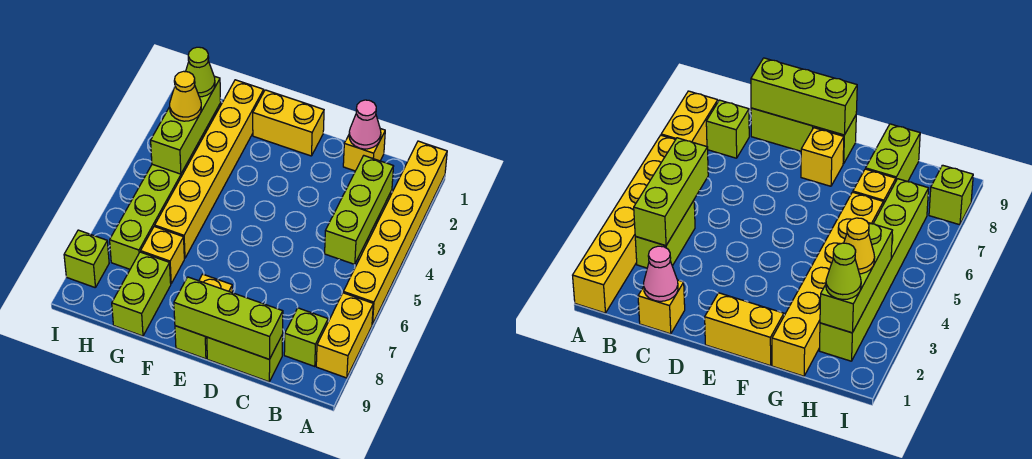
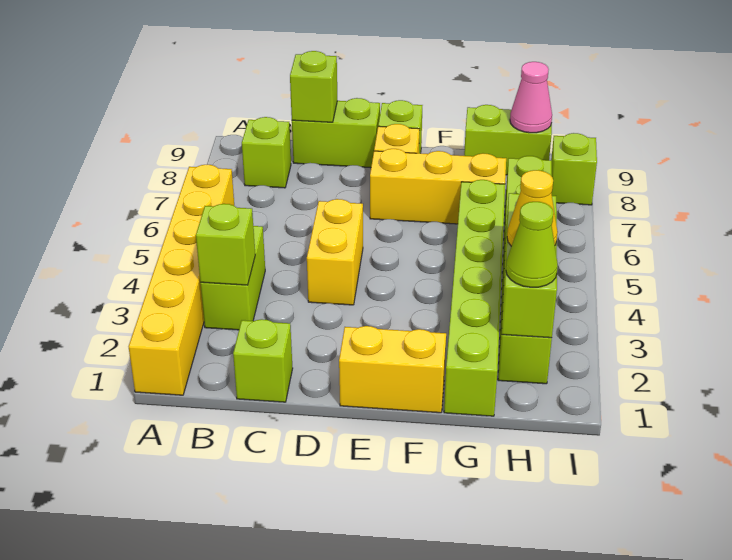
yellow 1x2 brick [316,293,373,378] -> yellow 1x2 brick moved to [307,199,363,305]
lime 1x3 brick [325,156,394,264] -> lime 1x1 brick [196,204,255,285]
yellow 1x1 brick [343,129,385,171] -> lime 1x1 brick [233,319,293,402]
pink 1x1 cone [349,100,381,149] -> pink 1x1 cone moved to [510,62,552,133]
lime 1x3 brick [174,277,283,359] -> lime 1x1 brick [290,51,337,122]
yellow 1x6 brick [155,80,264,258] -> lime 1x6 brick [444,180,505,416]
yellow 1x1 brick [141,226,184,283] -> yellow 1x3 brick [370,149,506,224]
lime 1x2 brick [112,252,171,336] -> lime 1x2 brick turned to [464,105,552,175]

